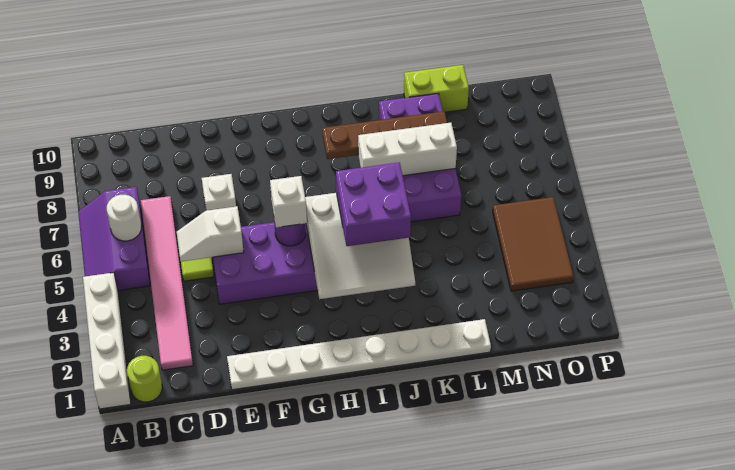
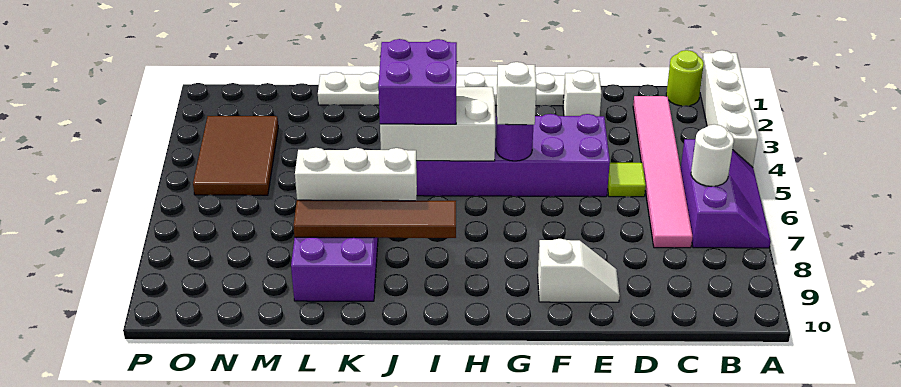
white 1x2 slope [177,206,244,261] -> white 1x2 slope moved to [538,239,620,302]
white 1x1 brick [202,174,236,211] -> white 1x1 brick moved to [563,70,602,116]
brown 1x4 plate [322,111,447,159] -> brown 1x4 tile [293,200,456,238]
lime 1x2 brick [404,65,469,112] -> none

